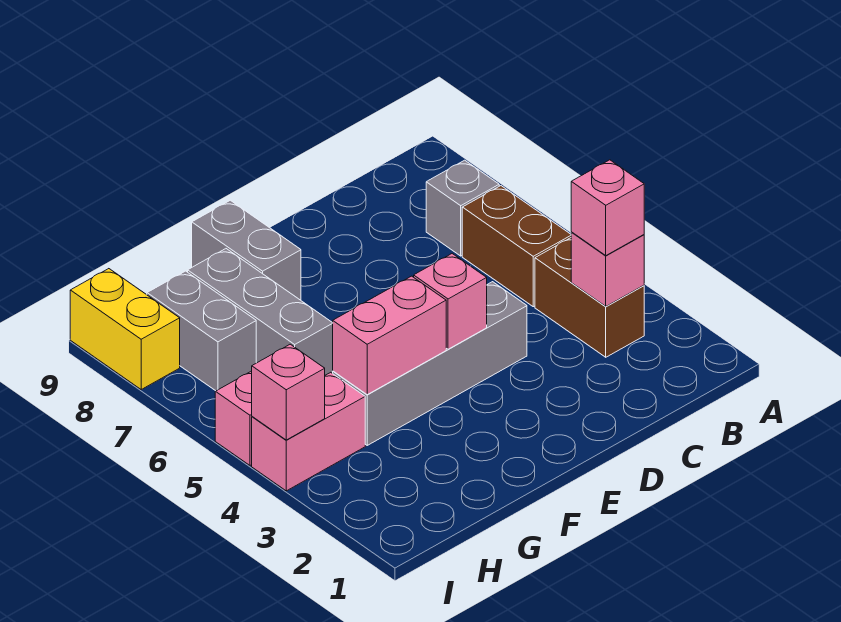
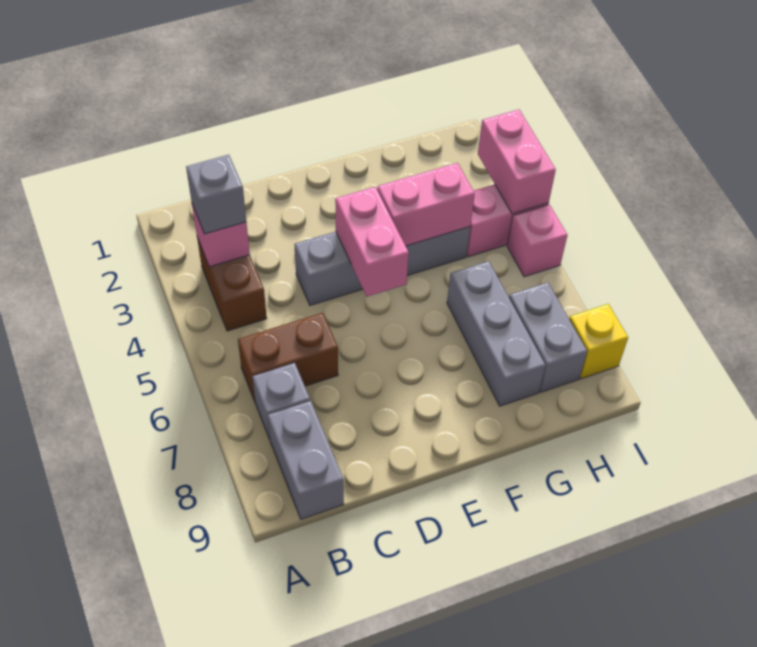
pink 1x1 brick [571,160,644,255] -> grey 1x1 brick [186,155,246,234]
brown 1x2 brick [462,186,571,307] -> brown 1x2 brick turned to [238,313,338,401]
pink 1x1 brick [414,254,487,349] -> pink 1x2 brick [335,187,409,297]
grey 1x2 brick [192,200,301,300] -> grey 1x2 brick moved to [268,401,344,519]
pink 1x1 brick [252,344,325,440] -> pink 1x2 brick [478,110,556,214]
yellow 1x2 brick [70,269,180,389] -> yellow 1x1 brick [569,304,628,379]

